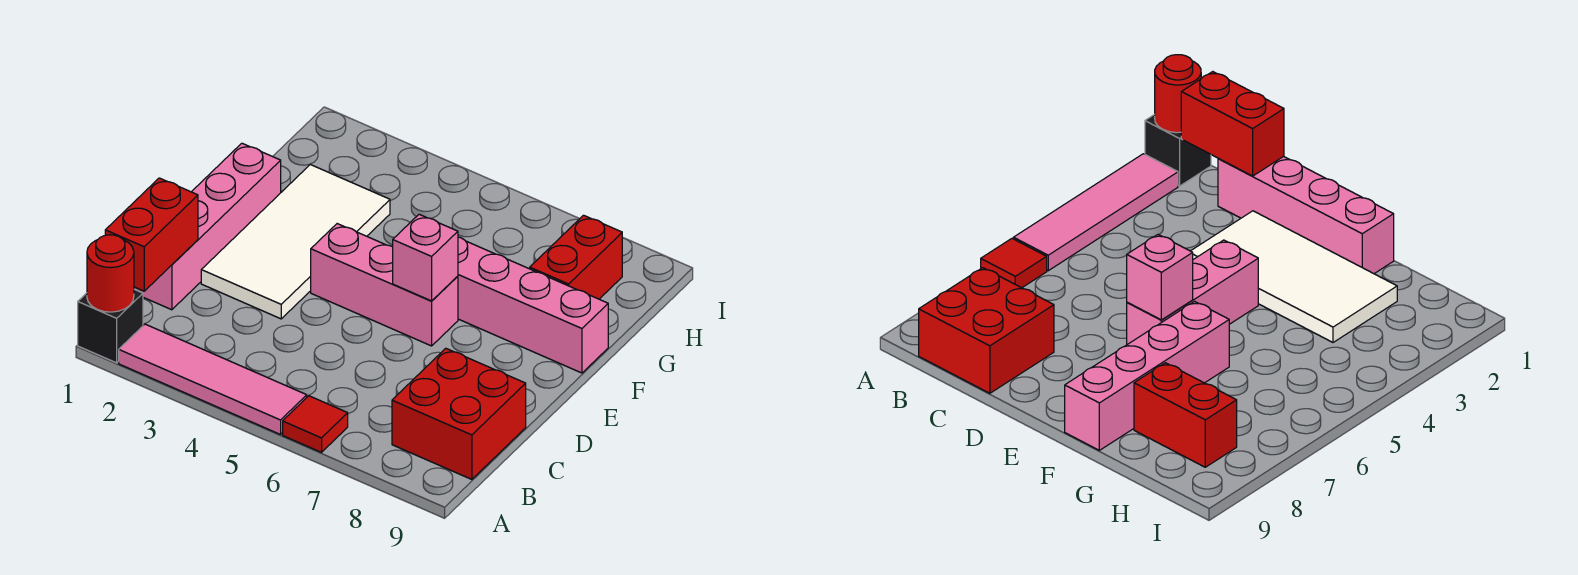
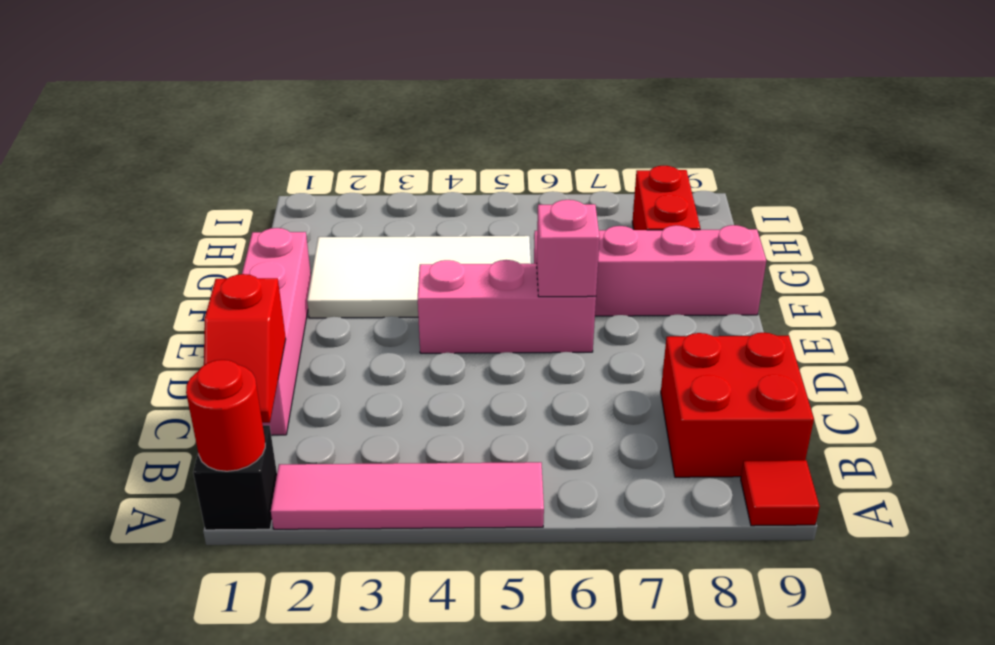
red 1x1 tile [283,396,348,452] -> red 1x1 tile moved to [741,460,819,526]
red 1x2 brick [105,178,198,291] -> red 1x2 slope [204,274,286,423]
white 2x4 tile [201,165,390,319] -> white 2x4 tile turned to [307,236,531,318]

